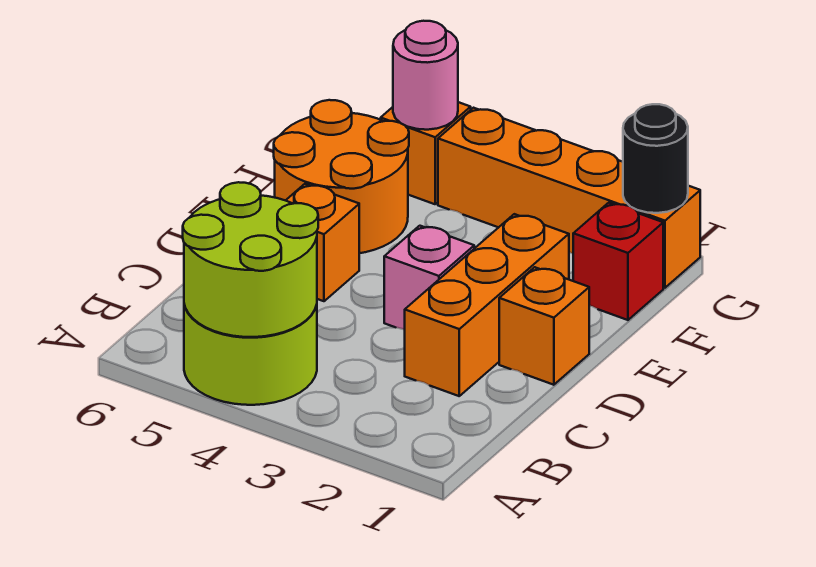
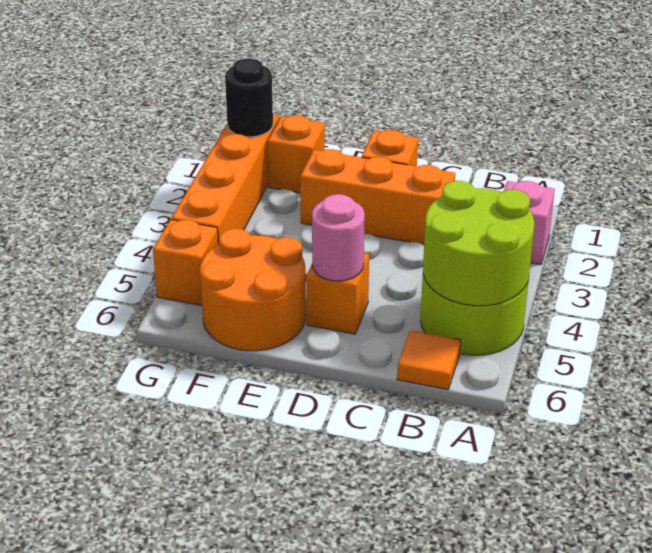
none -> orange 1x1 tile [397,330,461,390]
pink 1x1 brick [384,226,474,330] -> pink 1x1 brick moved to [504,181,555,265]
red 1x1 brick [573,203,663,320] -> orange 1x1 brick [267,115,325,193]
pink 1x1 round brick [393,21,458,130] -> pink 1x1 round brick moved to [312,194,365,281]

